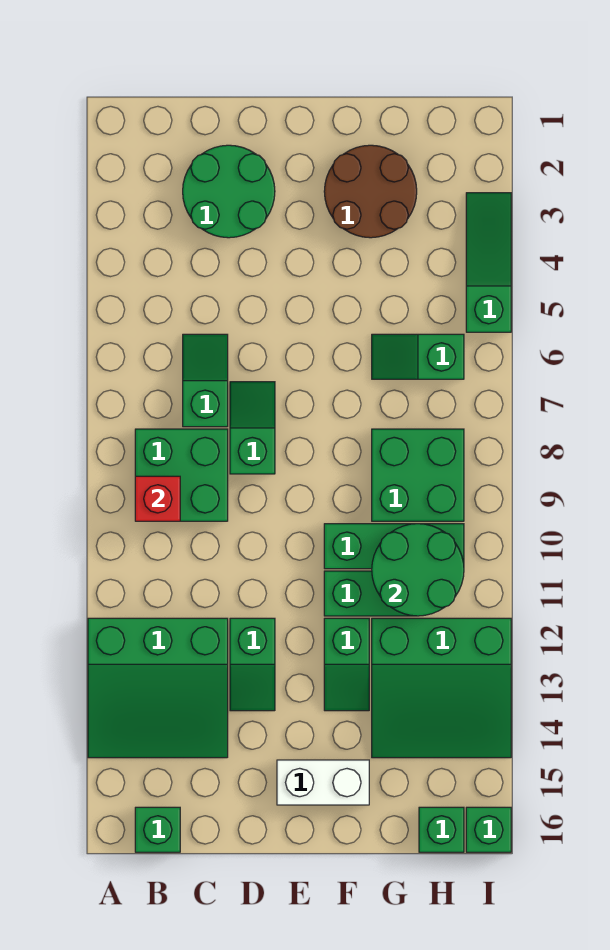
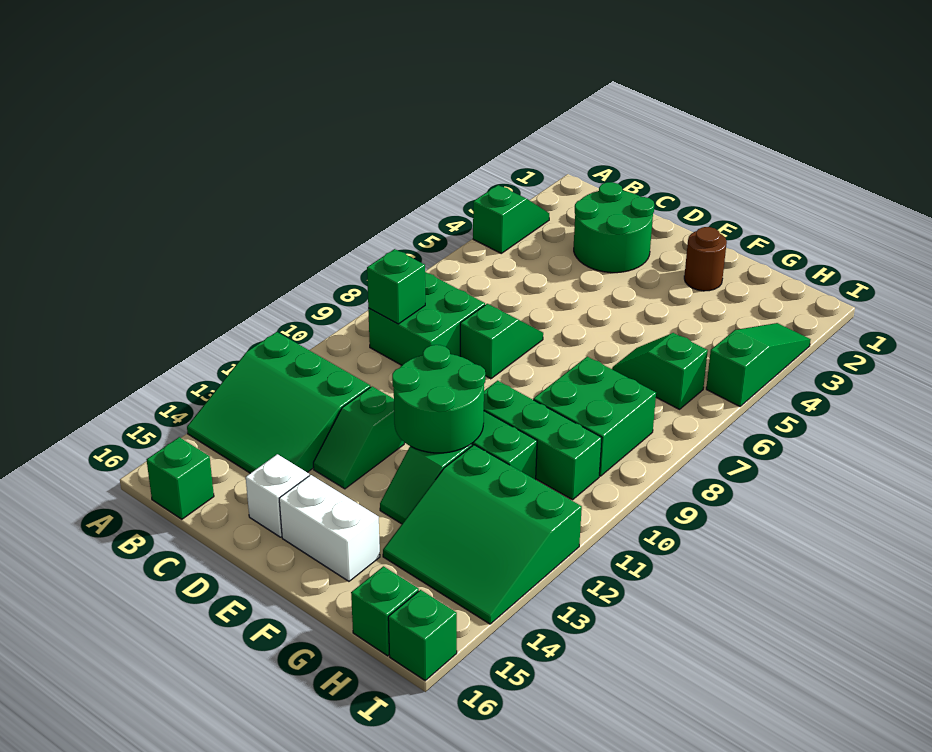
red 1x1 brick [135,476,180,521] -> green 1x1 brick [367,249,425,324]
green 1x2 slope [183,334,228,427] -> green 1x2 slope moved to [473,185,549,253]
none -> white 1x1 brick [246,454,309,537]
brown 2x2 round brick [324,145,417,238] -> brown 1x1 round brick [684,227,727,291]
green 2x2 round brick [372,524,464,616] -> green 2x2 round brick moved to [392,345,485,453]

